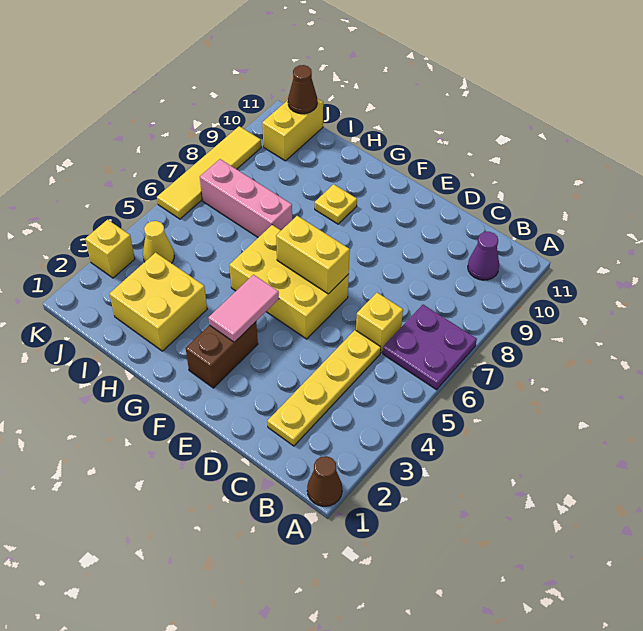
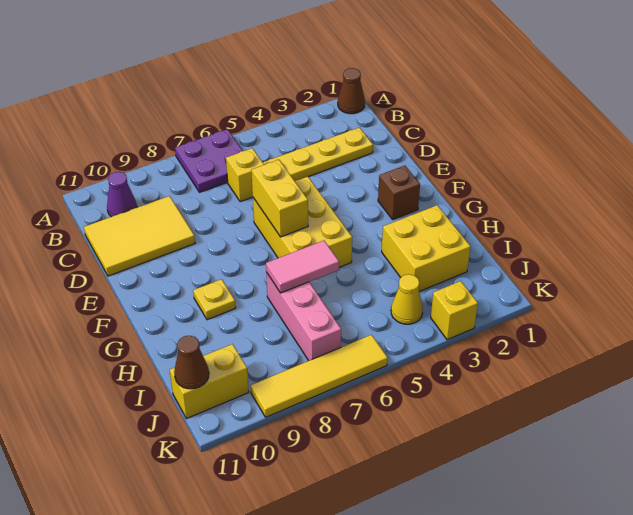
none -> yellow 2x3 tile [84,196,195,276]
brown 1x2 brick [186,322,258,388] -> brown 1x1 brick [378,166,420,219]
pink 1x2 tile [208,275,279,342] -> pink 1x2 tile moved to [266,241,339,293]

